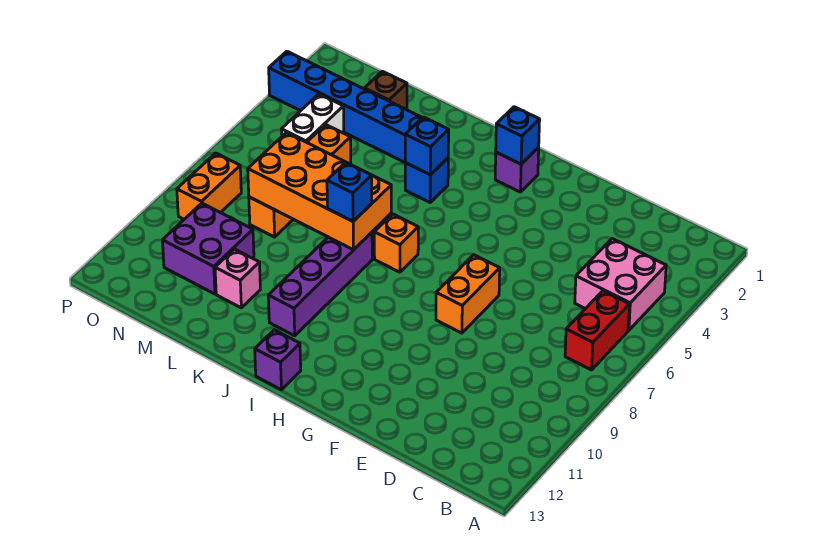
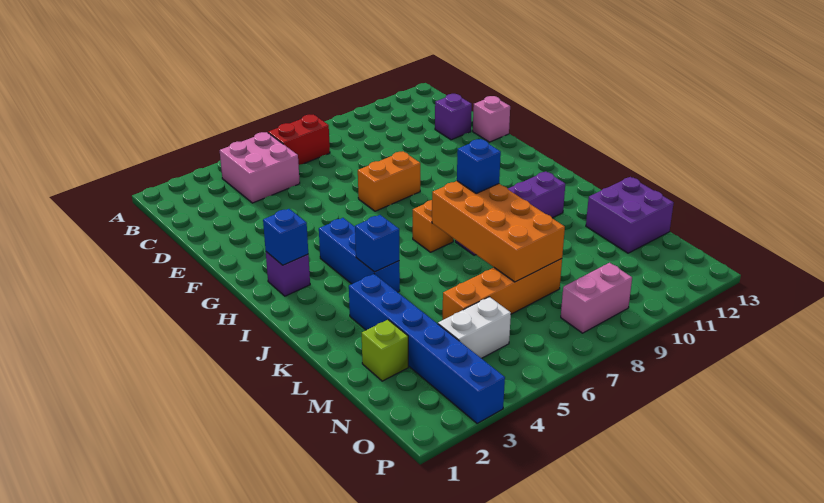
purple 1x1 brick [255,330,301,390] -> purple 1x1 brick moved to [435,94,472,140]
blue 1x1 brick [405,158,448,202] -> blue 1x3 brick [319,218,400,292]
pink 1x1 brick [215,249,260,308] -> pink 1x1 brick moved to [473,96,510,142]
brown 1x1 brick [364,71,407,110] -> lime 1x1 brick [362,320,408,381]
purple 2x2 brick [162,203,254,294] -> purple 2x2 brick moved to [586,177,674,253]
orange 1x2 brick [177,153,241,219] -> pink 1x2 brick [561,263,632,333]

